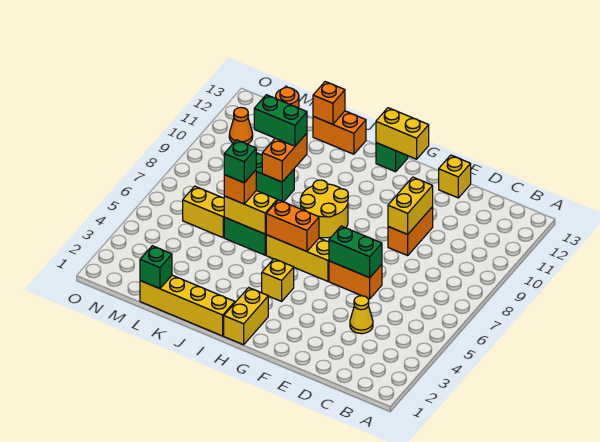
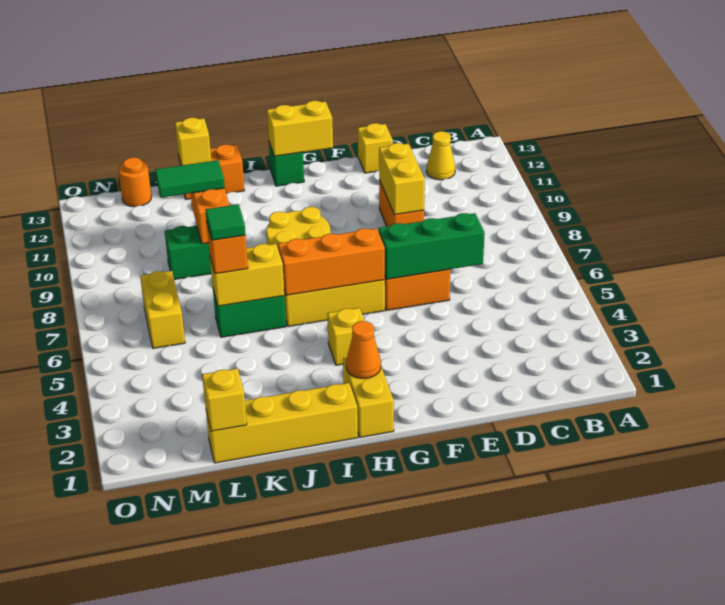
yellow 1x1 cone [350,296,373,334] -> yellow 1x1 cone moved to [426,131,455,180]
green 1x2 brick [329,226,382,278] -> green 1x3 brick [378,213,485,279]
orange 1x2 brick [266,200,319,251] -> orange 1x3 brick [278,228,385,295]
green 1x1 brick [224,140,256,183] -> green 1x1 tile [206,204,245,240]
green 1x2 brick [254,95,307,146] -> green 1x2 tile [155,160,225,197]
orange 1x1 brick [313,82,345,124] -> yellow 1x1 brick [175,118,211,165]
green 1x1 brick [140,246,172,289] -> yellow 1x1 brick [202,368,247,431]
yellow 1x2 brick [183,186,224,238] -> yellow 1x2 brick turned to [140,271,185,348]
orange 1x1 cone [229,108,253,144] -> orange 1x1 cone moved to [346,321,381,378]

